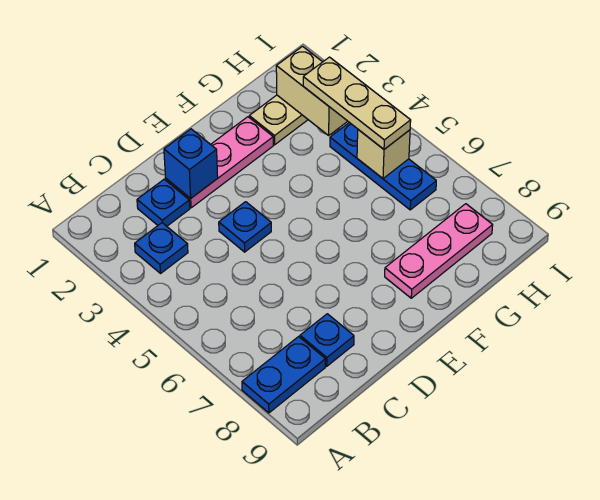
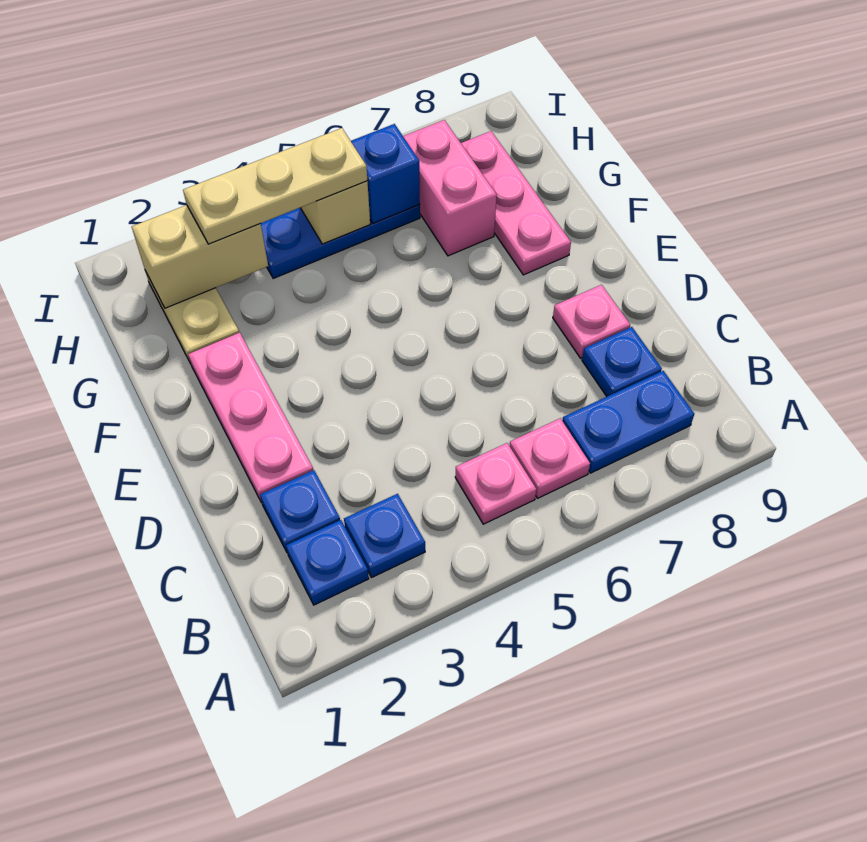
blue 1x2 plate [242,336,326,413] -> blue 1x2 plate turned to [562,371,694,473]
none -> pink 1x1 plate [455,443,536,524]
none -> pink 1x1 plate [510,418,590,498]
blue 1x1 brick [164,129,218,198] -> blue 1x1 brick moved to [351,124,420,223]
blue 1x1 plate [219,202,271,252] -> blue 1x1 plate moved to [286,520,369,605]
none -> pink 1x1 plate [553,285,630,358]
none -> pink 1x2 brick [403,120,497,256]

